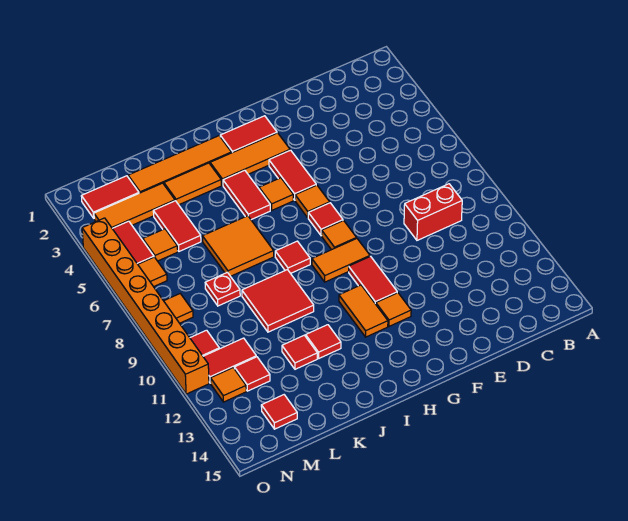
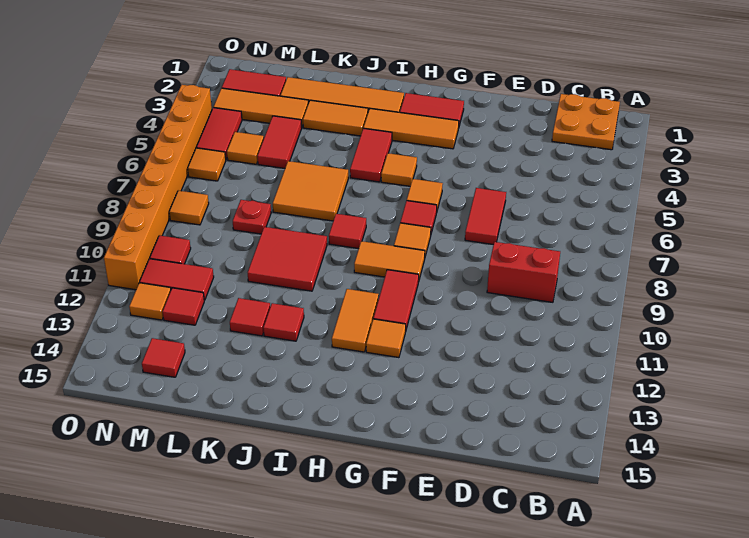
none -> orange 2x2 plate [552,94,620,150]
red 1x2 tile [269,150,316,200] -> red 1x2 tile moved to [465,188,506,245]

